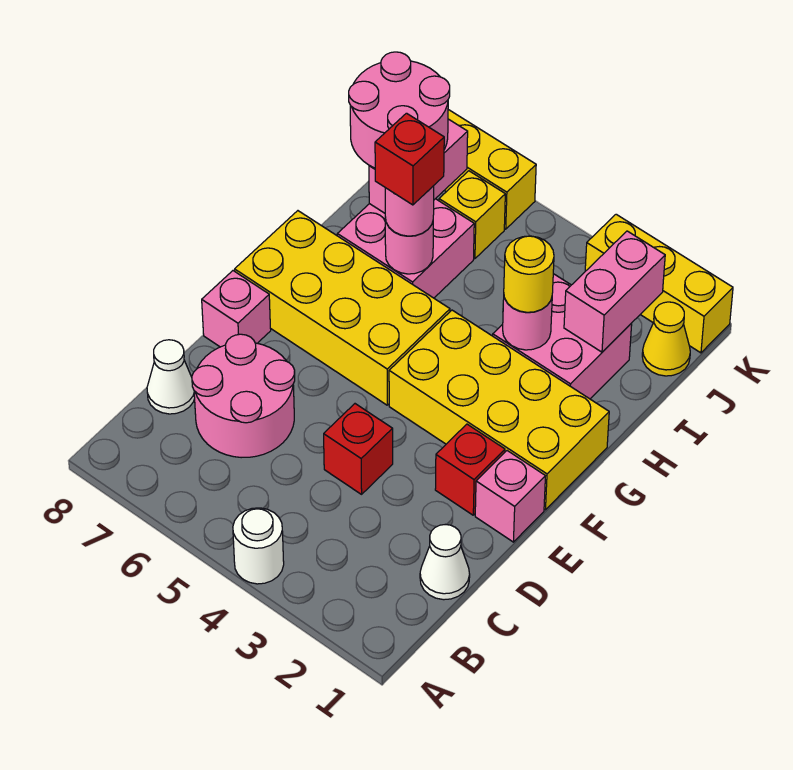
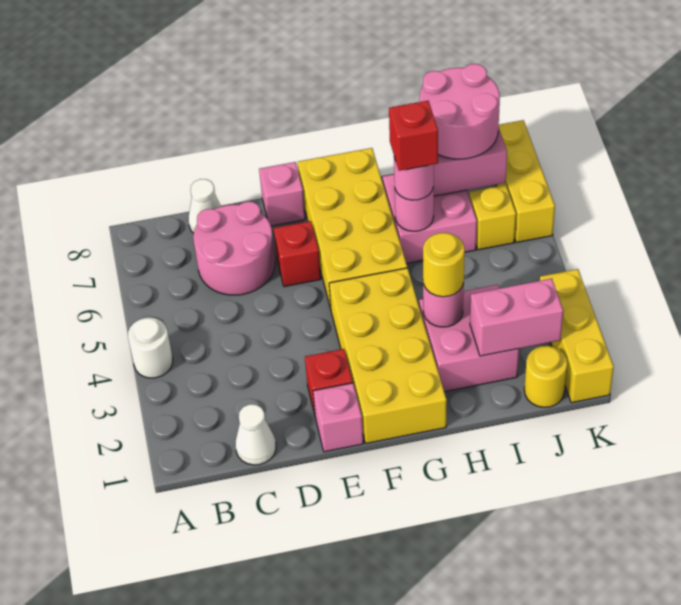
red 1x1 brick [324,404,393,494] -> red 1x1 brick moved to [274,221,321,287]
yellow 1x1 cone [642,302,690,376] -> yellow 1x1 round brick [524,346,567,407]

